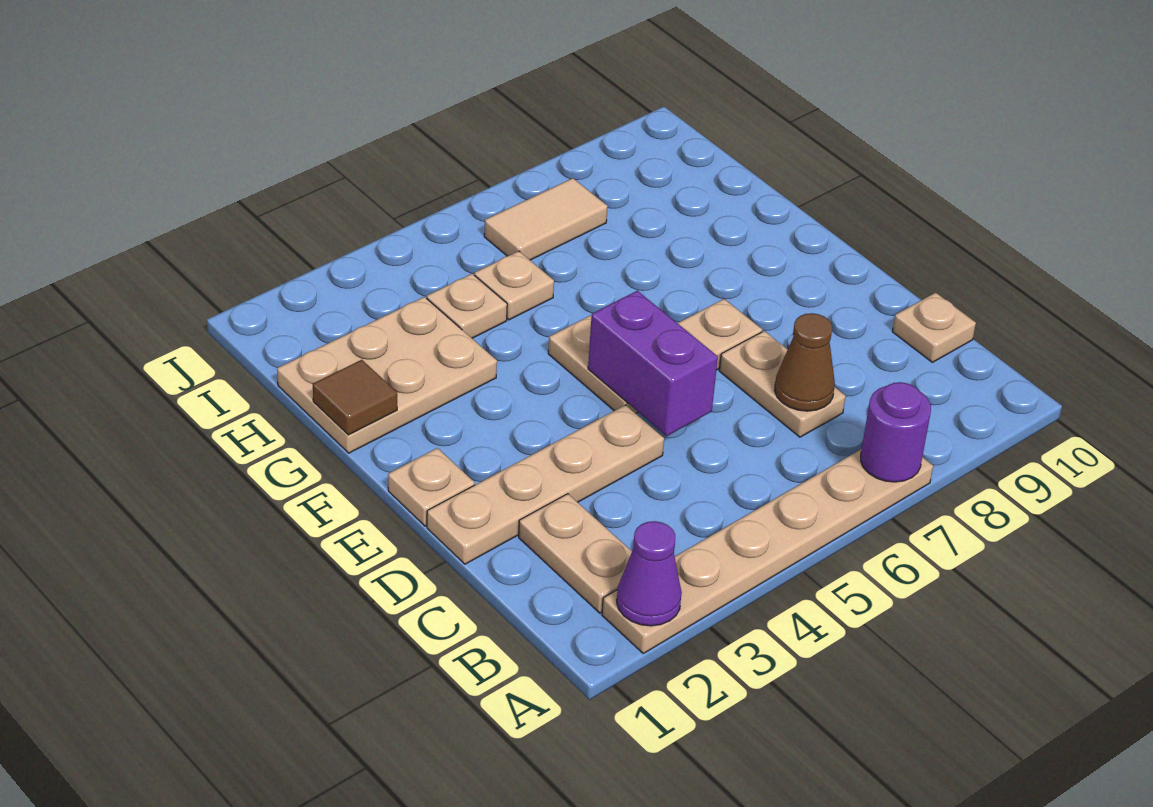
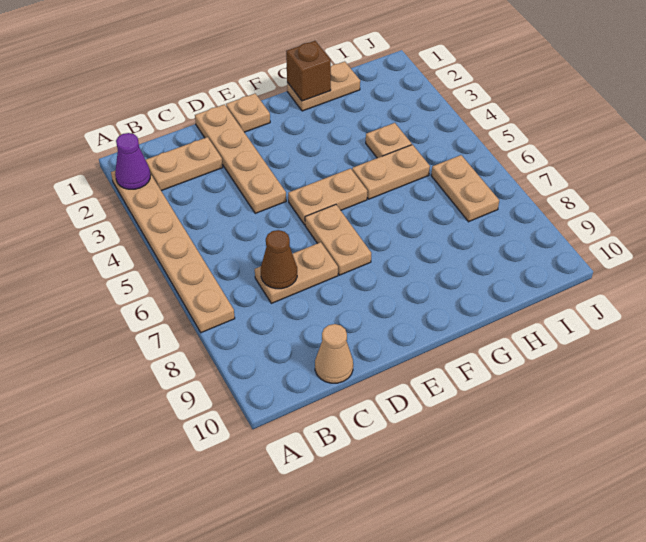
purple 1x1 round brick [861,382,931,482] -> none
tan 1x1 plate [892,293,976,362] -> tan 1x1 cone [315,324,353,383]
purple 1x2 brick [588,291,718,436] -> none
tan 2x3 plate [277,297,497,453] -> tan 1x2 plate [287,61,360,111]
brown 1x1 tile [313,360,397,435] -> brown 1x1 brick [286,41,331,101]
tan 1x1 plate [474,251,554,320] -> tan 1x2 plate [352,145,430,199]
tan 1x2 tile [484,178,608,260] -> tan 1x2 plate [431,155,499,222]

